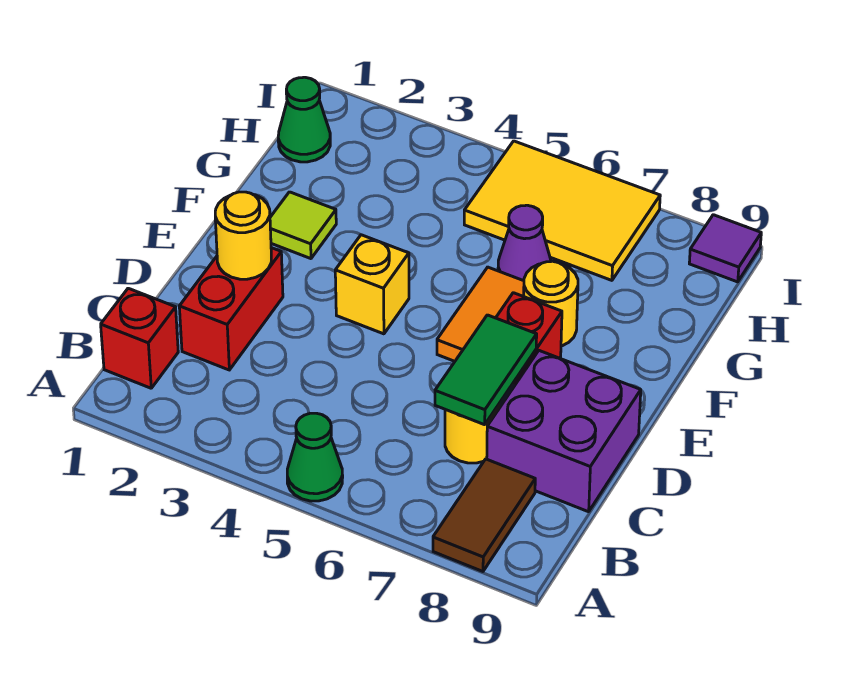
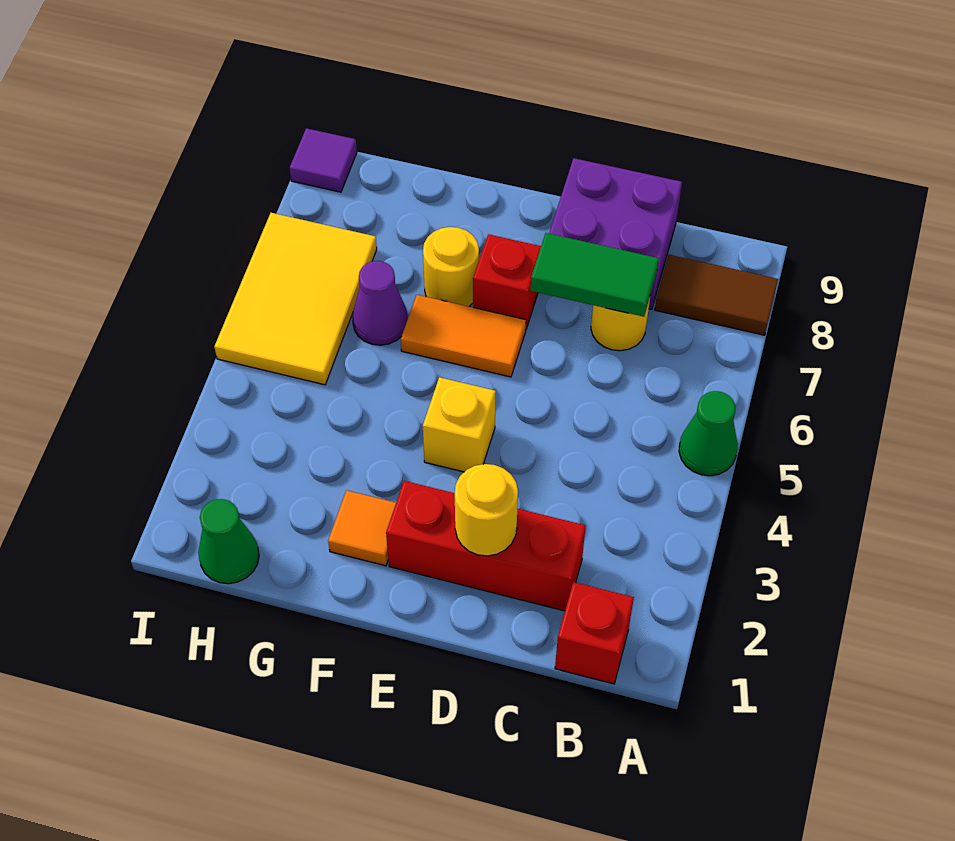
red 1x2 brick [179,248,283,370] -> red 1x3 brick [386,481,586,611]
lime 1x1 tile [270,192,336,259] -> orange 1x1 tile [328,490,396,566]

